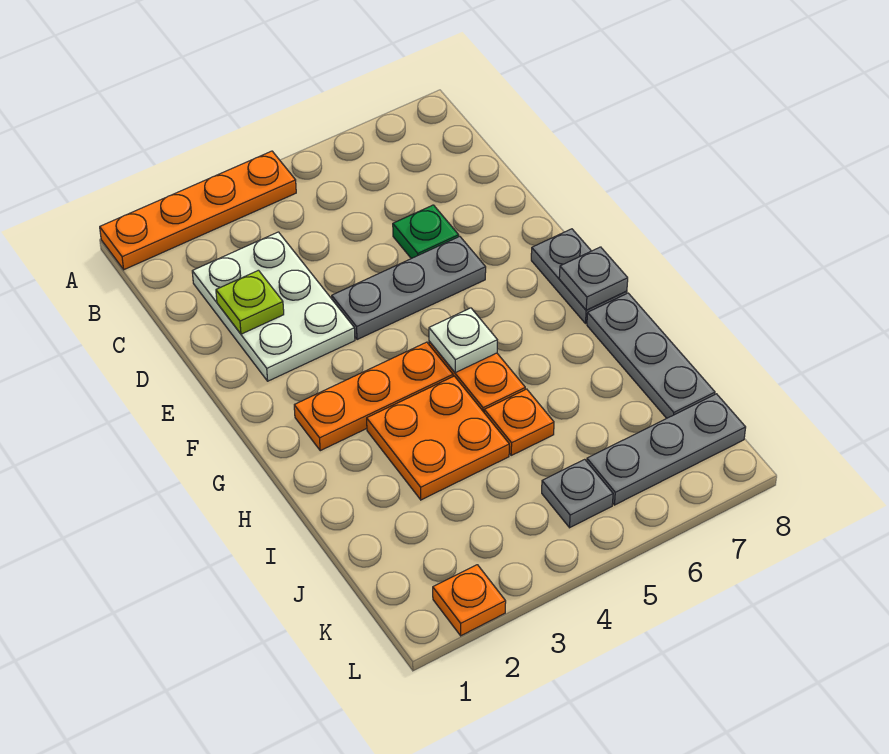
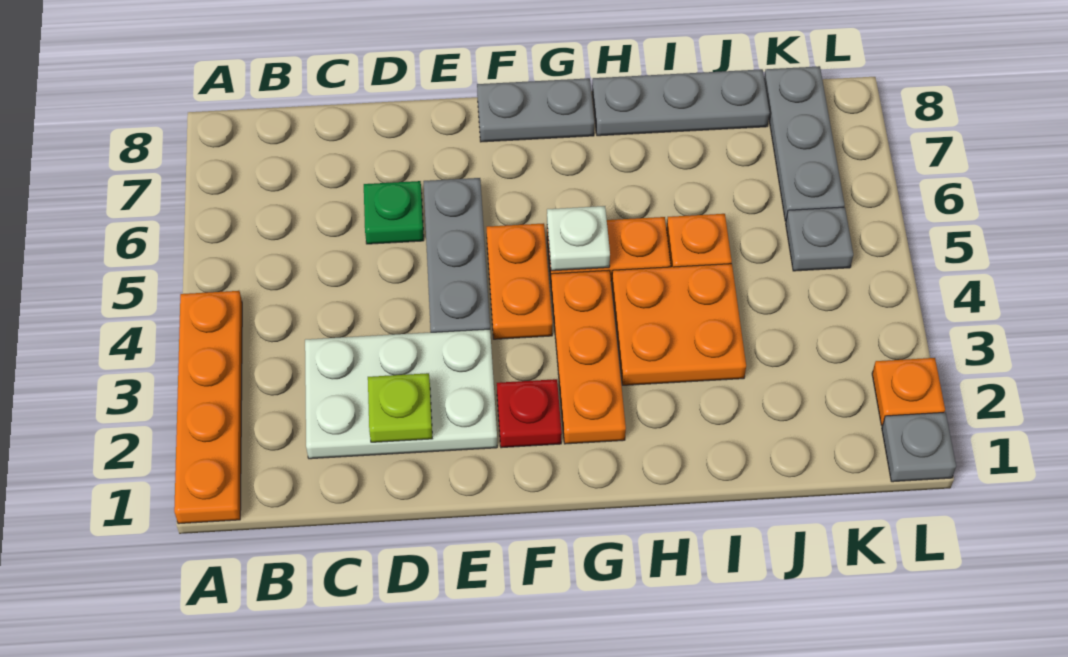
none -> red 1x1 plate [497,379,562,448]
none -> orange 1x2 plate [486,223,552,339]
grey 1x1 plate [559,247,628,310] -> grey 1x1 plate moved to [882,412,956,482]

